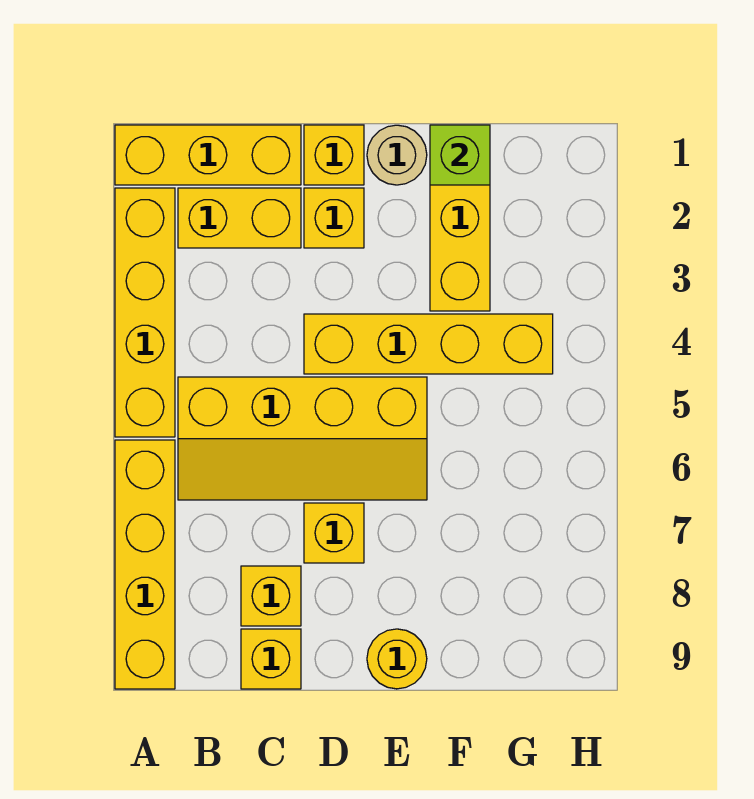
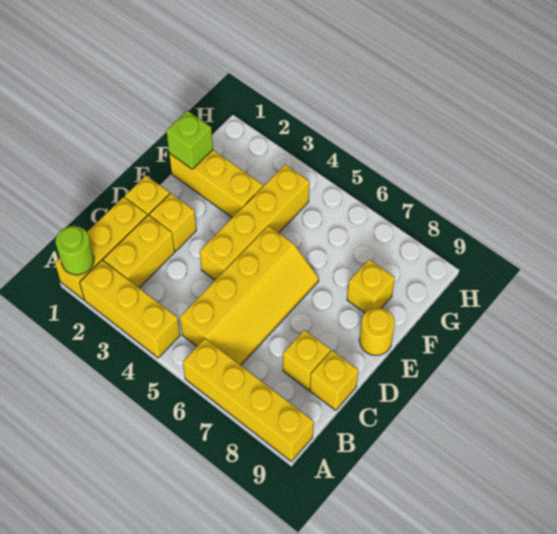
none -> lime 1x1 round brick [56,226,94,275]
yellow 1x4 brick [115,188,175,437] -> yellow 1x3 brick [80,260,180,358]
yellow 1x1 brick [304,503,364,563] -> yellow 1x1 brick moved to [347,259,395,313]
tan 1x1 round brick [367,125,427,185] -> none

